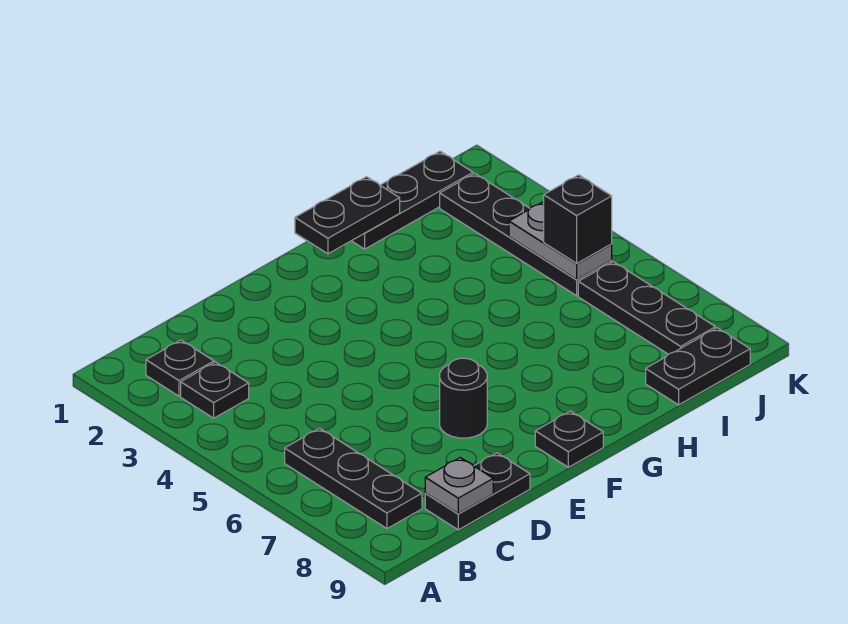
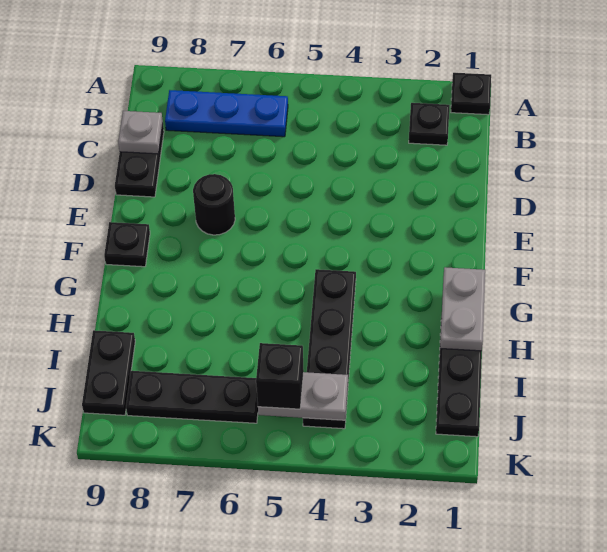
black 1x1 plate [181,362,249,418] -> black 1x1 plate moved to [451,73,491,115]
black 1x3 plate [285,428,422,529] -> blue 1x3 plate [165,90,288,137]
black 1x2 plate [295,177,400,254] -> grey 1x2 plate [440,267,485,351]
black 1x4 plate [440,173,612,296] -> black 1x4 plate turned to [303,269,356,429]

